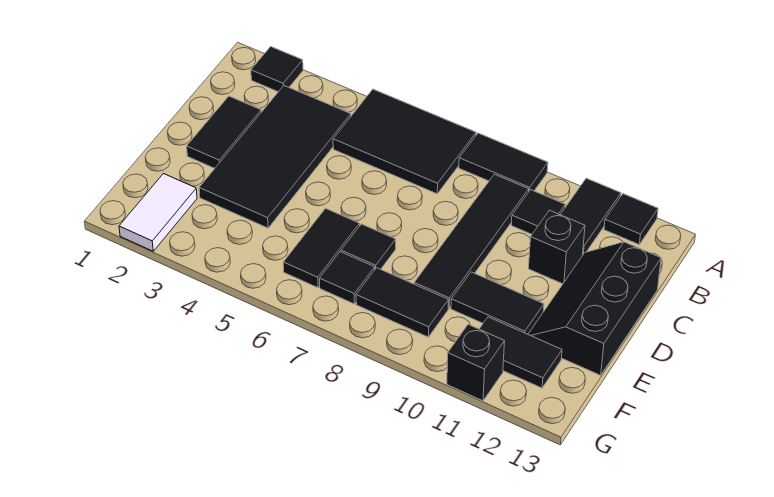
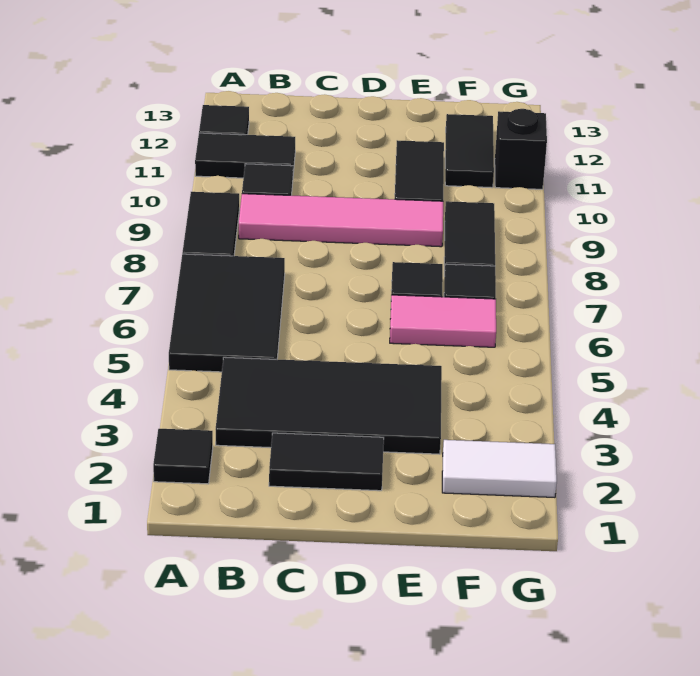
black 1x4 tile [414,174,529,308] -> pink 1x4 tile [239,194,443,247]
black 1x1 brick [529,210,585,284] -> none
black 2x3 slope [528,242,661,375] -> none
black 1x2 tile [283,208,360,288] -> pink 1x2 tile [390,295,496,347]

